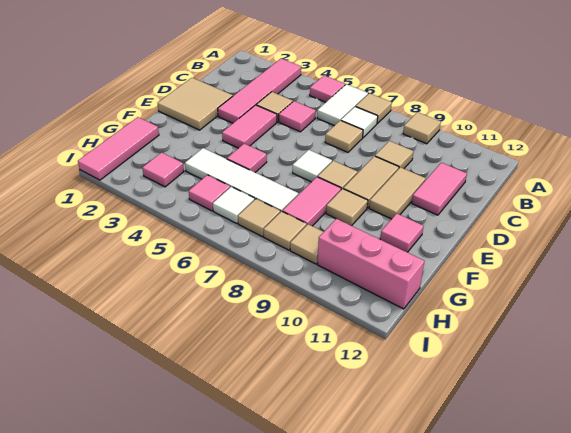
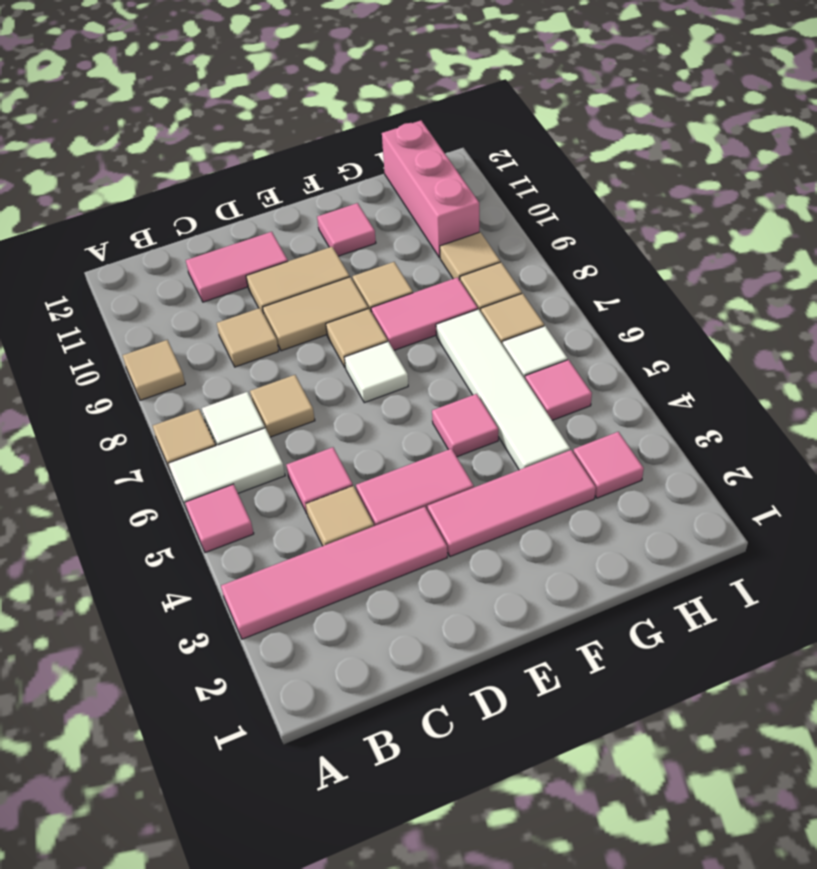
tan 2x2 tile [158,78,233,130] -> none
pink 1x3 tile [78,117,159,180] -> pink 1x3 tile moved to [428,450,596,557]

